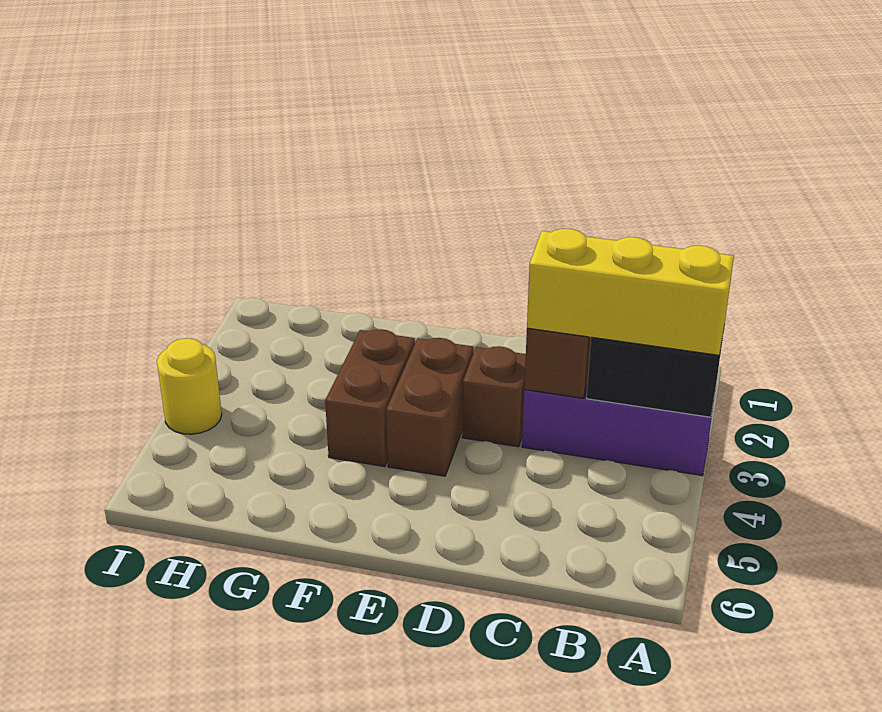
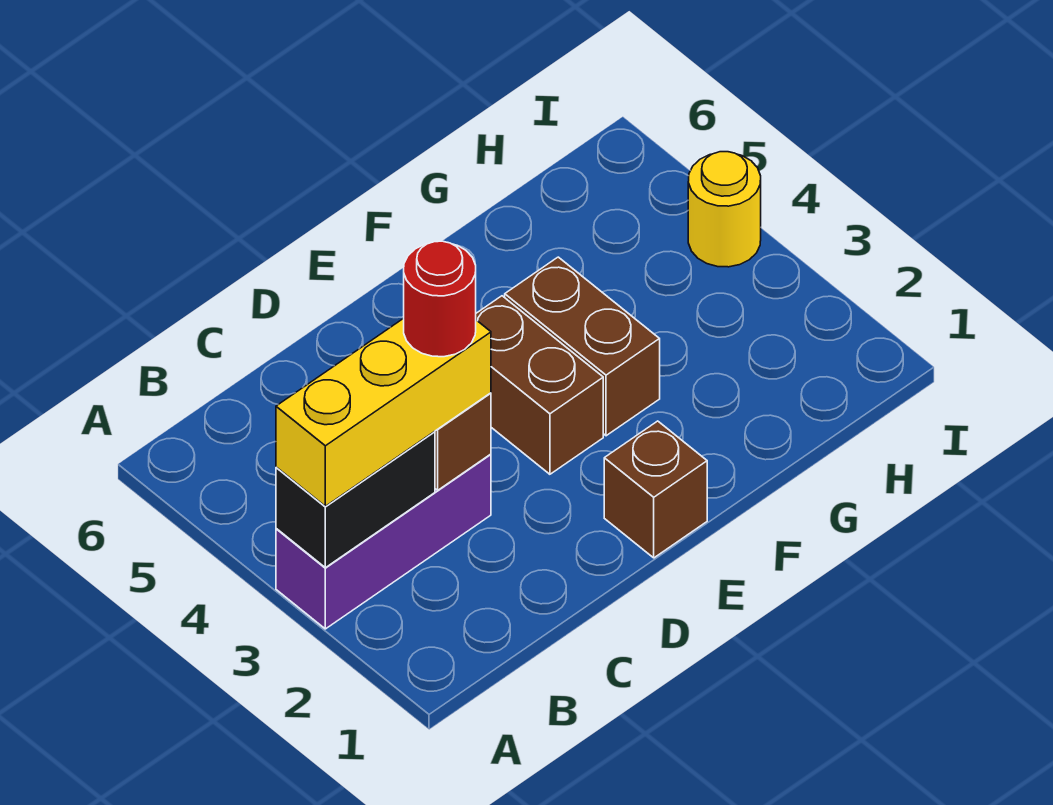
none -> red 1x1 round brick [404,241,476,357]
brown 1x1 brick [462,346,526,447] -> brown 1x1 brick moved to [604,421,707,558]

